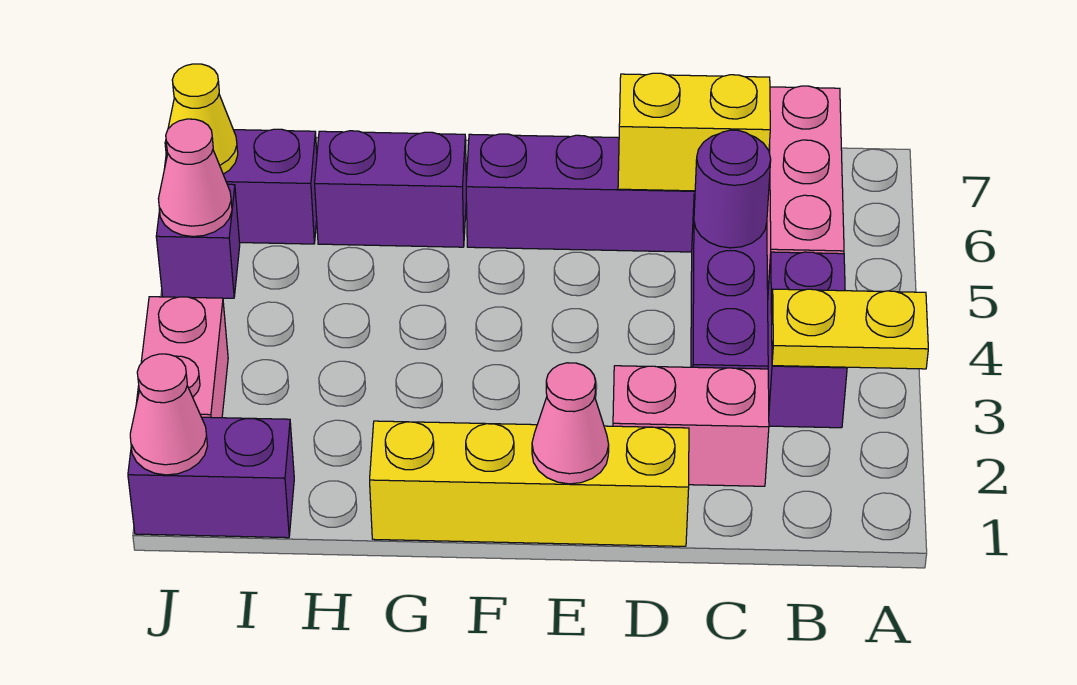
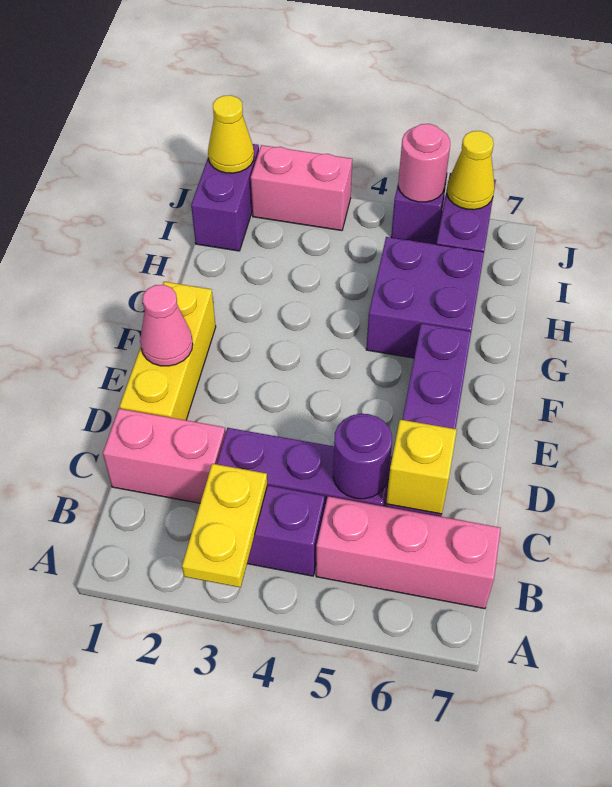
pink 1x2 brick [613,366,769,486] -> pink 1x2 brick turned to [103,409,225,503]
yellow 1x2 brick [618,73,770,191] -> yellow 1x1 brick [386,420,457,514]
yellow 1x4 brick [370,421,689,546] -> yellow 1x3 brick [119,282,216,420]
purple 1x2 brick [315,131,466,247] -> purple 2x2 brick [366,237,484,358]
pink 1x1 cone [130,354,207,475] -> yellow 1x1 cone [208,95,254,173]
pink 1x1 cone [158,119,232,237] -> pink 1x1 round brick [398,124,450,202]

